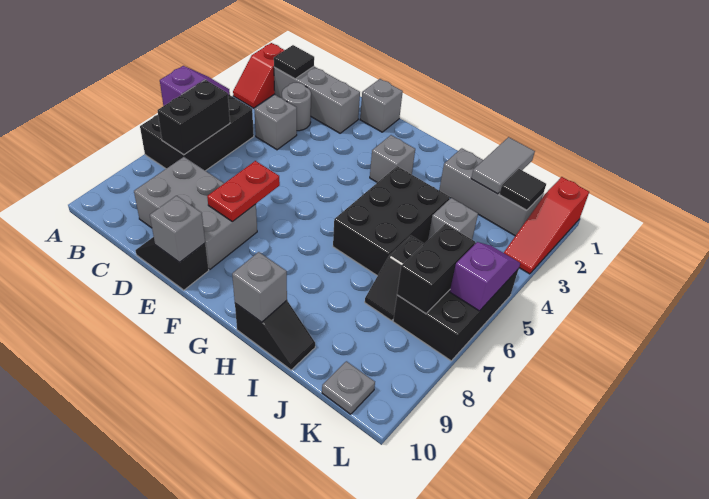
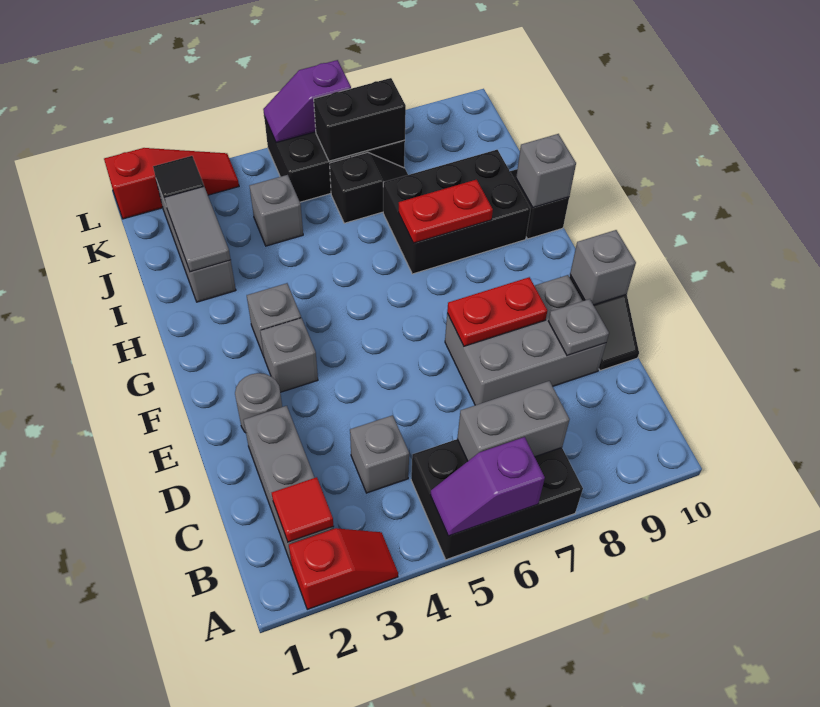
black 1x1 tile [274,45,314,79] -> red 1x1 tile [272,477,333,542]
black 1x2 brick [157,80,230,155] -> grey 1x2 brick [457,381,570,461]
grey 1x1 round brick [282,83,311,131] -> grey 1x1 round brick moved to [235,373,282,433]
grey 2x3 brick [134,157,257,269] -> grey 2x3 brick turned to [445,275,606,405]
grey 1x1 brick [360,79,403,132] -> grey 1x1 brick moved to [260,318,318,392]
black 2x3 brick [333,166,450,276] -> black 2x3 brick moved to [383,150,531,274]
none -> red 1x2 plate [399,180,493,243]
grey 1x2 tile [471,137,535,194] -> grey 1x2 tile turned to [164,187,231,272]
grey 1x1 plate [322,361,375,414] -> grey 1x1 plate moved to [548,299,609,356]

